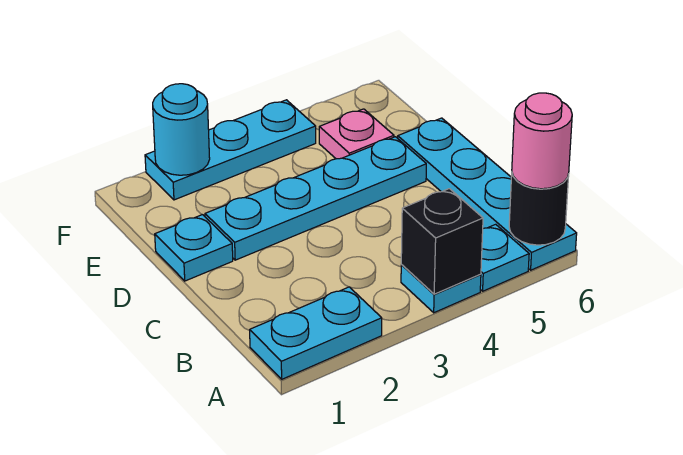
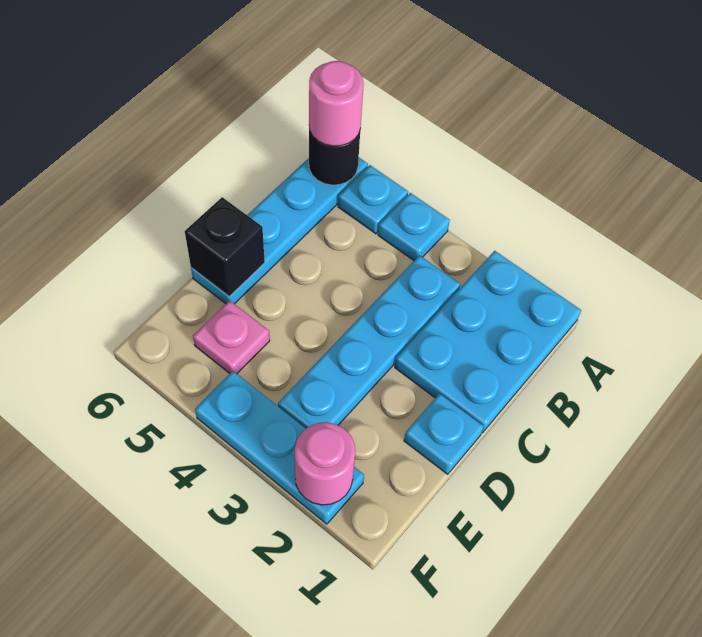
cyan 1x2 plate [250,287,382,379] -> cyan 2x3 plate [395,251,581,433]
black 1x1 brick [401,189,483,294] -> black 1x1 brick moved to [185,197,265,297]
cyan 1x4 plate [205,137,426,260] -> cyan 1x4 plate turned to [278,255,460,428]
cyan 1x1 round brick [153,84,210,175] -> pink 1x1 round brick [295,422,355,505]

